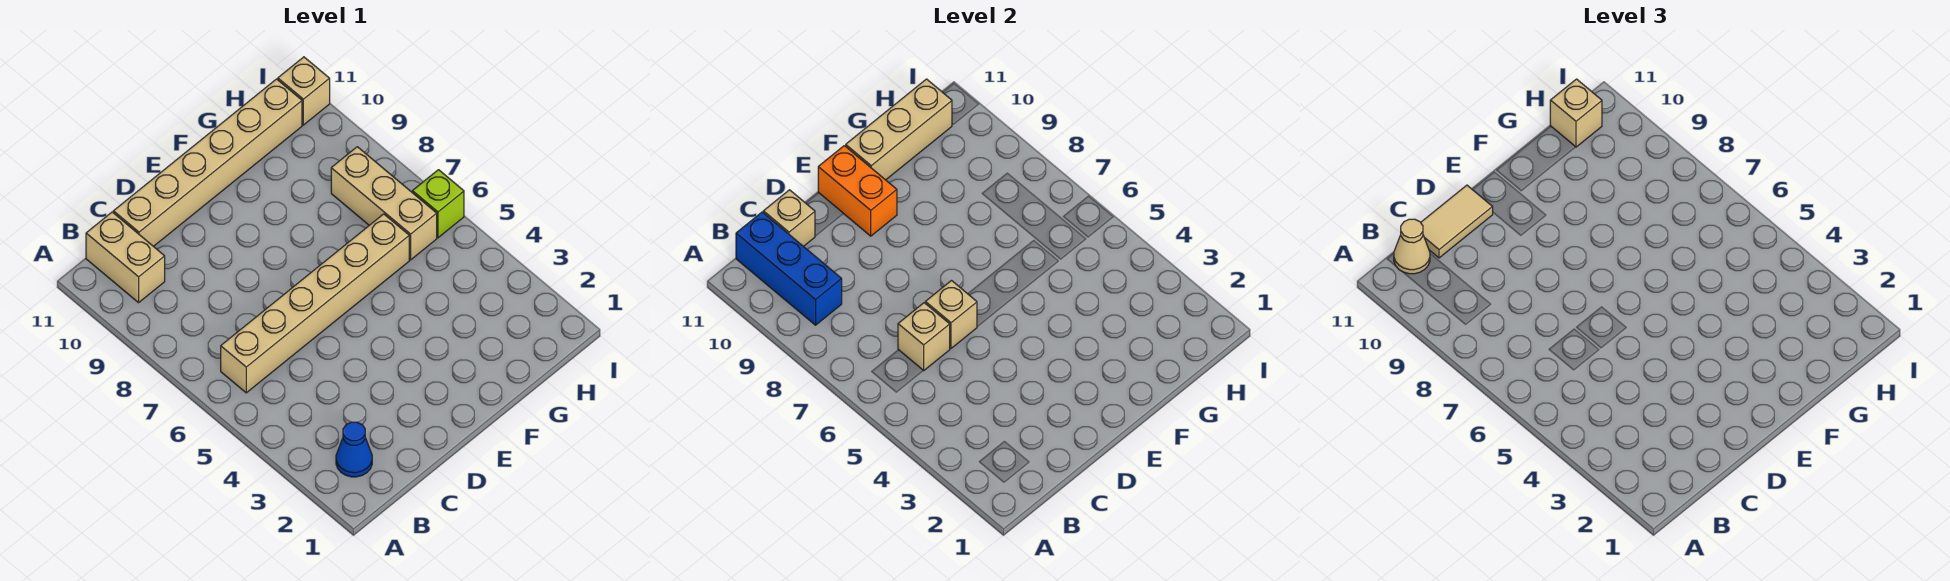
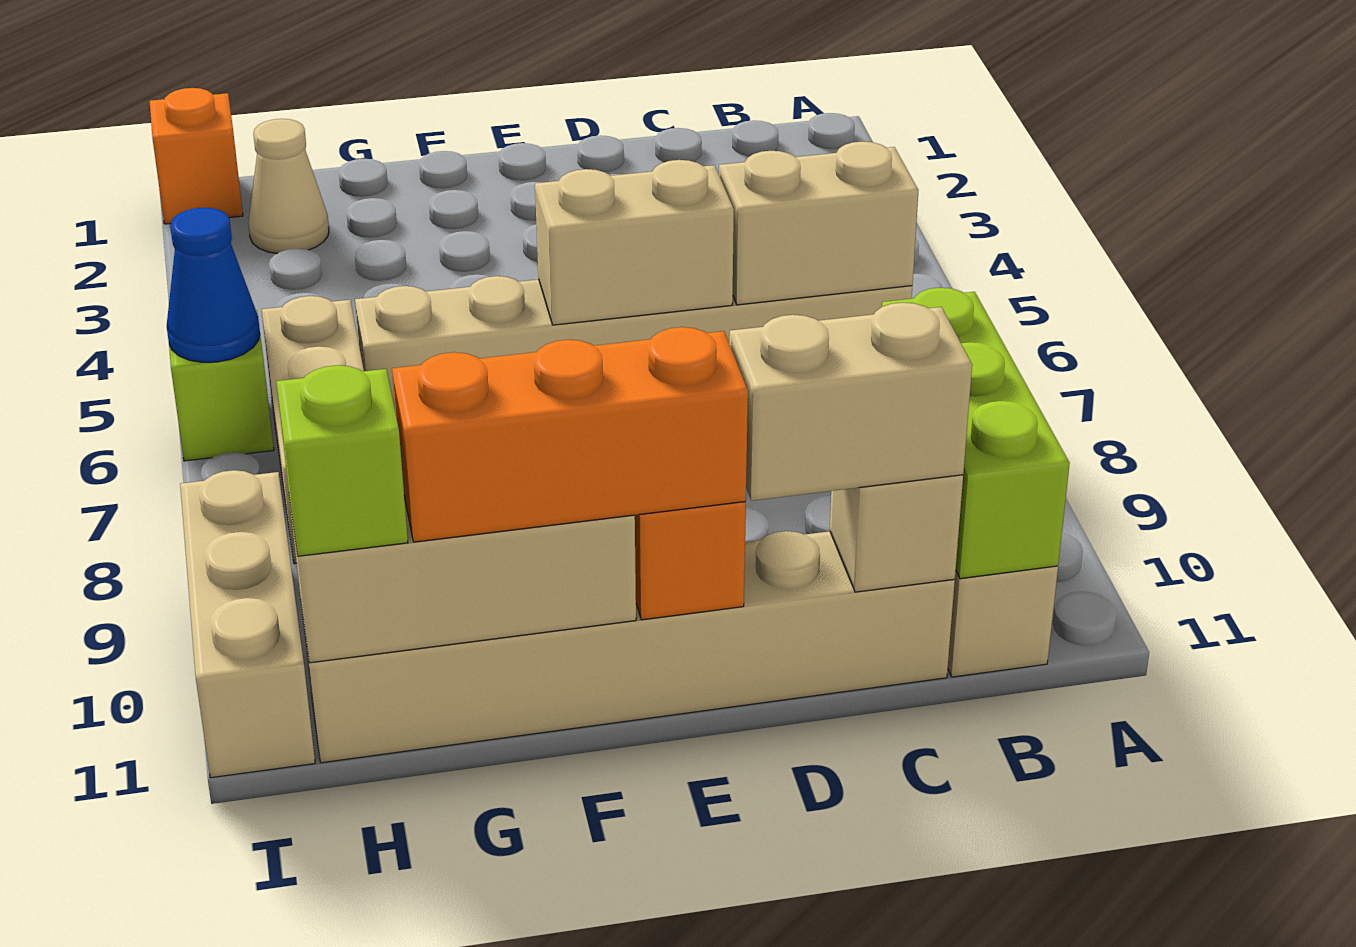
blue 1x1 cone [336,422,372,477] -> blue 1x1 cone moved to [167,208,260,362]
blue 1x3 brick [736,212,842,325] -> lime 1x3 brick [882,288,1070,579]
tan 1x1 cone [1394,219,1430,274] -> tan 1x1 cone moved to [248,119,329,254]
tan 1x1 brick [898,303,950,371] -> tan 1x2 brick [719,141,919,305]
tan 1x2 tile [1421,185,1493,258] -> tan 1x2 brick [729,303,972,501]
tan 1x1 brick [925,281,977,348] -> tan 1x2 brick [535,160,734,325]
none -> orange 1x3 brick [392,327,748,542]
tan 1x1 brick [1550,79,1602,147] -> lime 1x1 brick [276,365,408,556]
none -> orange 1x1 brick [150,88,243,224]
tan 1x1 brick [278,57,330,125] -> tan 1x3 brick [180,470,315,778]

